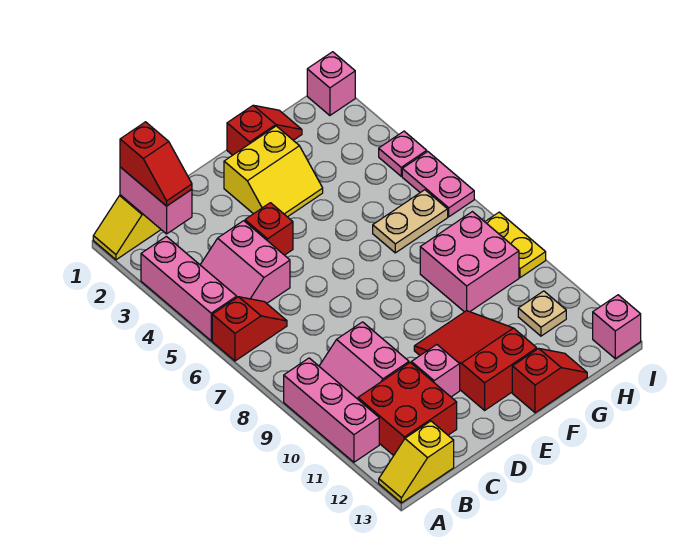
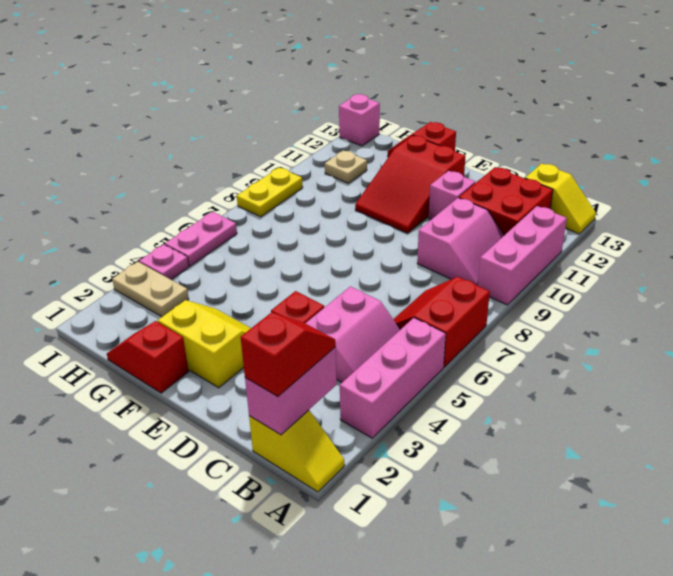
red 1x2 slope [212,297,287,361] -> red 2x2 slope [393,277,490,367]
tan 1x2 plate [373,190,448,253] -> tan 1x2 plate moved to [112,262,189,317]
pink 2x2 brick [420,212,519,312] -> none
pink 1x1 brick [307,52,355,115] -> none

